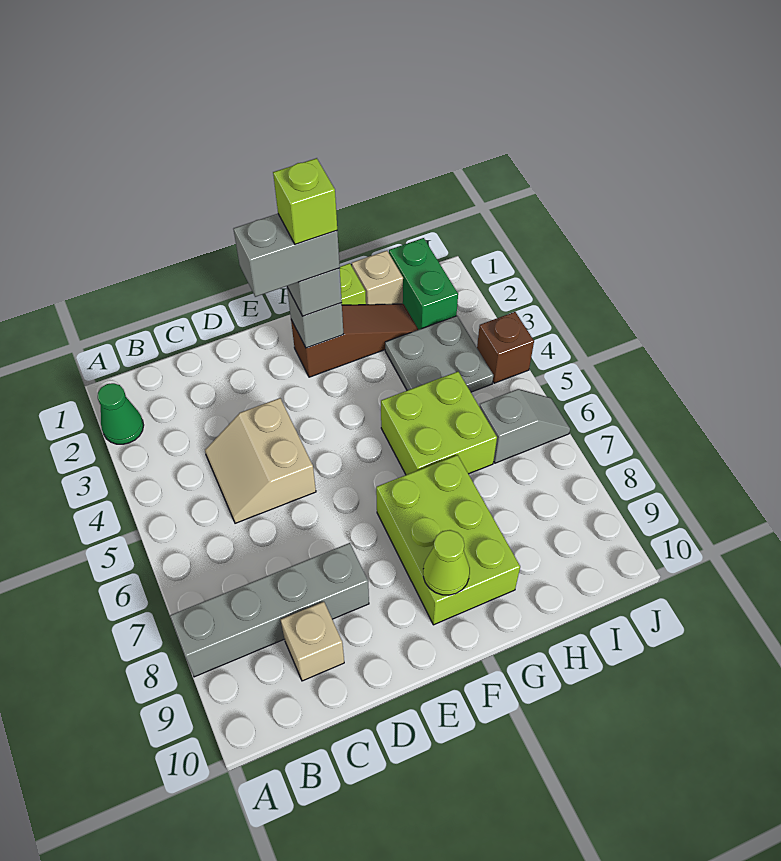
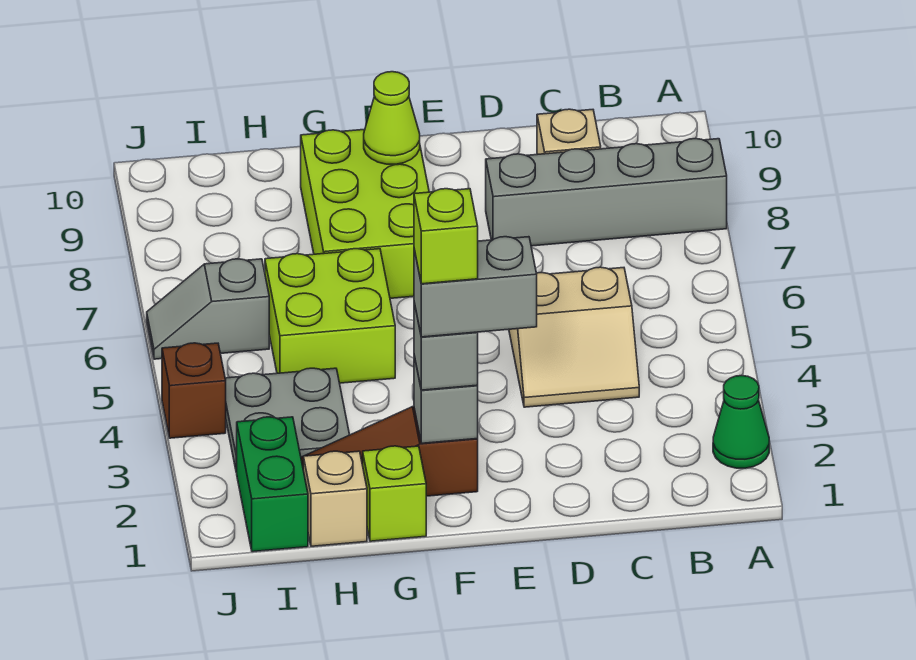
tan 2x2 slope [205,398,316,523] -> tan 2x2 slope turned to [509,267,639,407]

